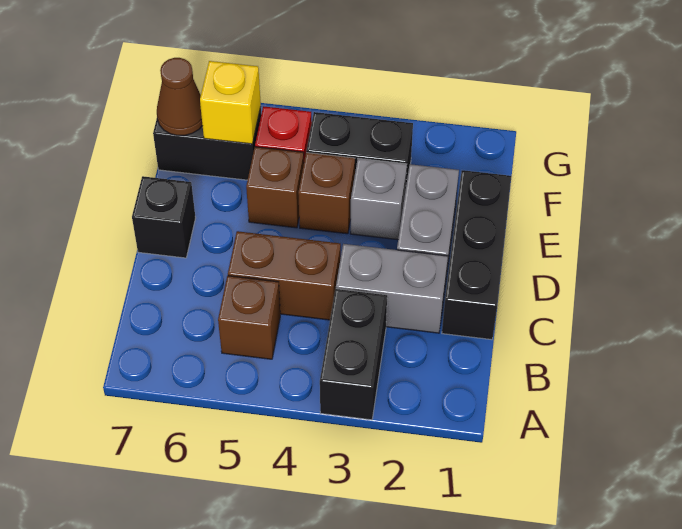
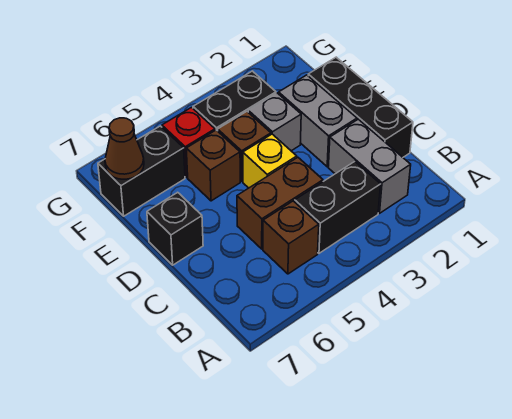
black 1x2 brick [320,289,387,420] -> black 1x2 brick turned to [295,162,381,253]
grey 1x2 brick [336,244,448,333] -> grey 1x2 brick turned to [328,119,411,213]
yellow 1x1 brick [200,61,261,144] -> yellow 1x1 brick moved to [243,134,297,188]

